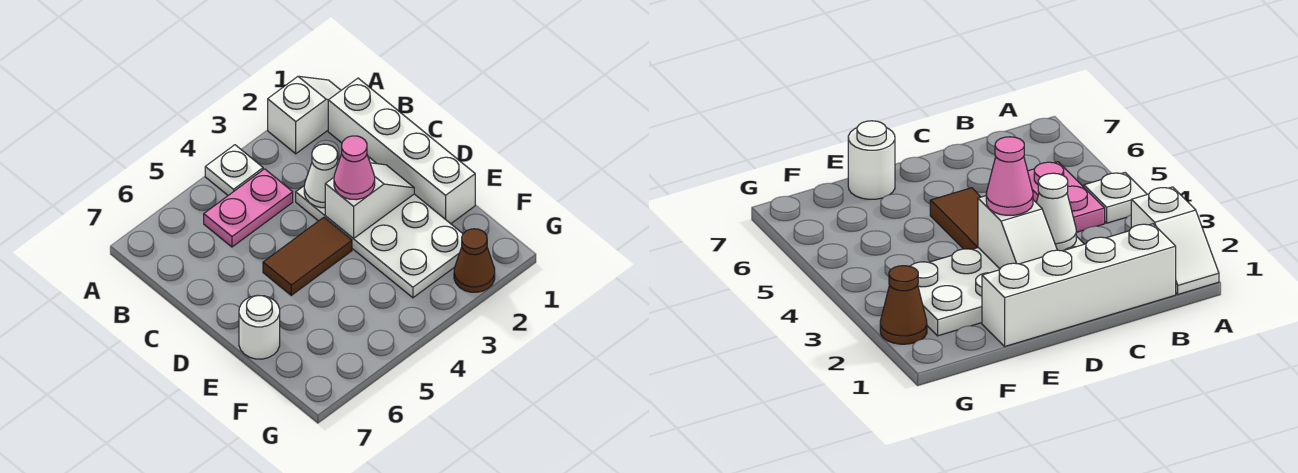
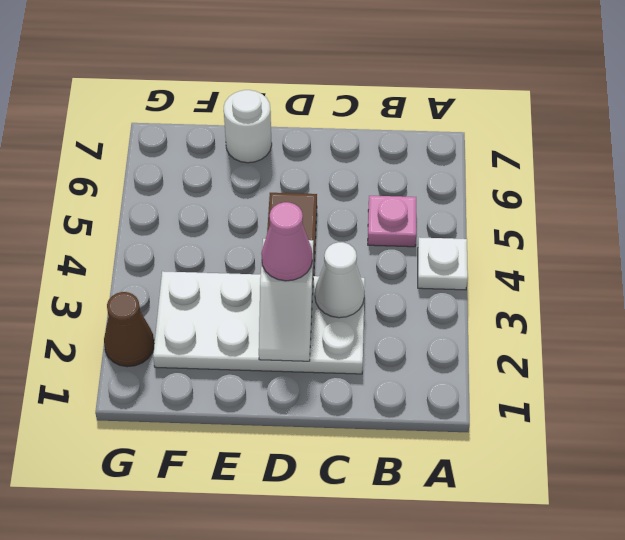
white 1x2 slope [268,76,341,154] -> none
white 1x4 brick [328,78,475,224] -> none
pink 1x2 plate [204,169,293,247] -> pink 1x1 plate [368,196,416,247]

